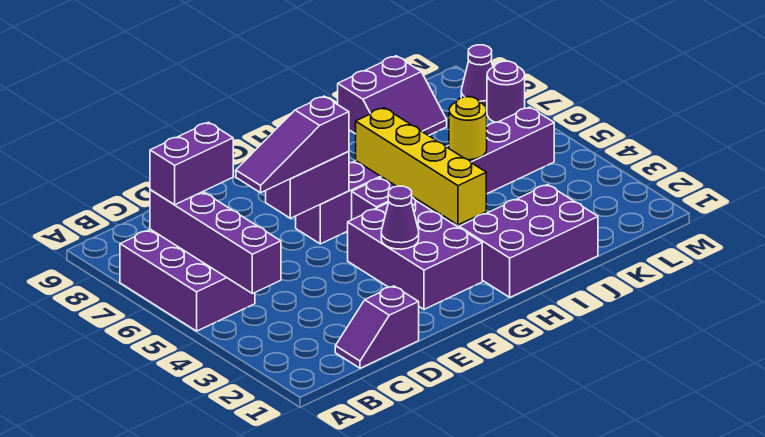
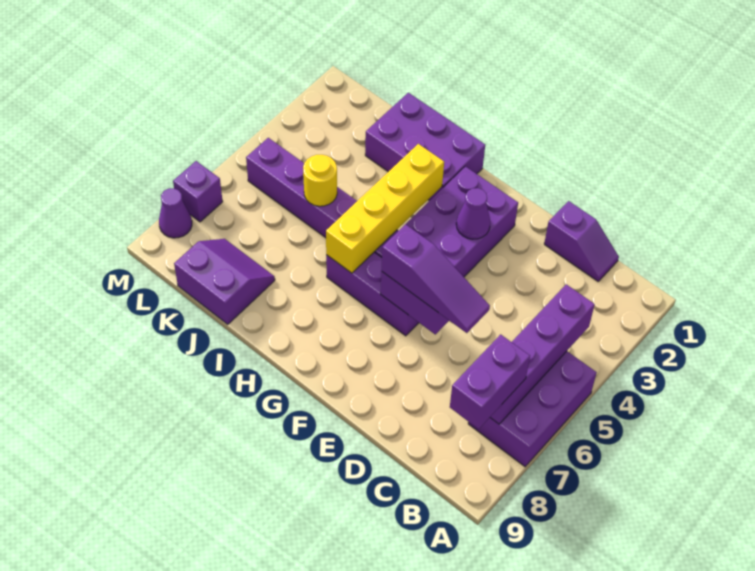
purple 1x2 brick [150,122,233,205] -> purple 1x2 brick turned to [450,334,530,429]
purple 1x1 round brick [487,61,525,122] -> purple 1x1 brick [173,161,223,222]

